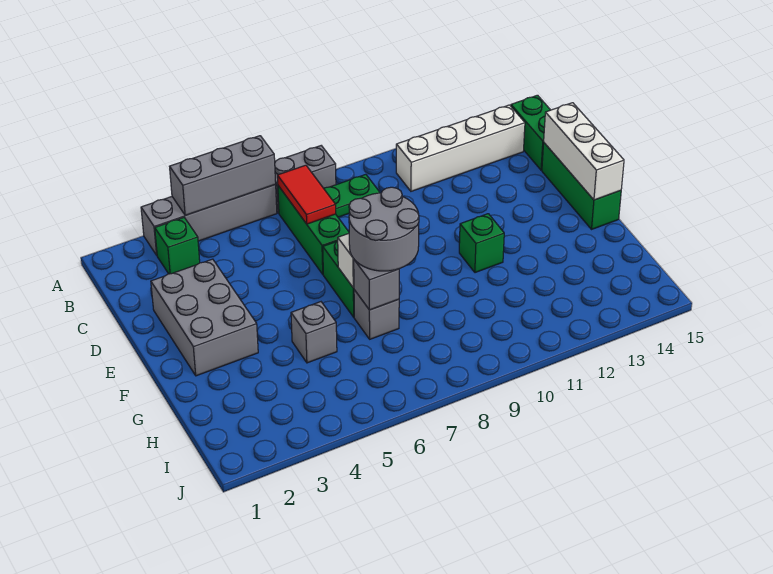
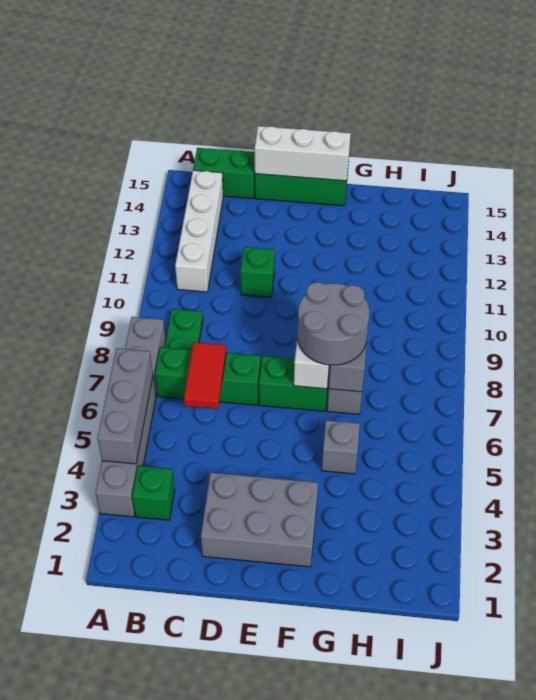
red 1x2 tile [277,165,336,224] -> red 1x2 tile turned to [184,342,226,409]
green 1x1 brick [459,214,504,273] -> green 1x1 brick moved to [240,247,275,297]

